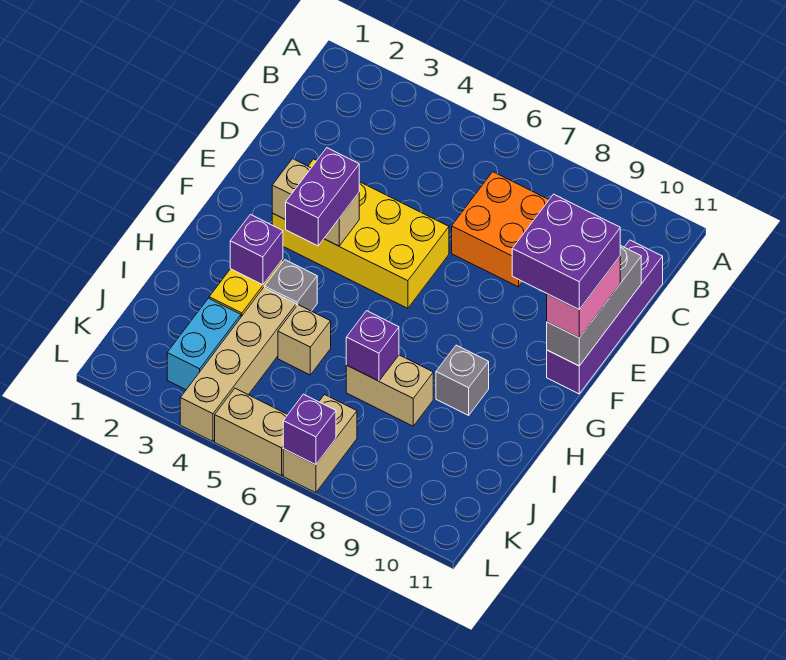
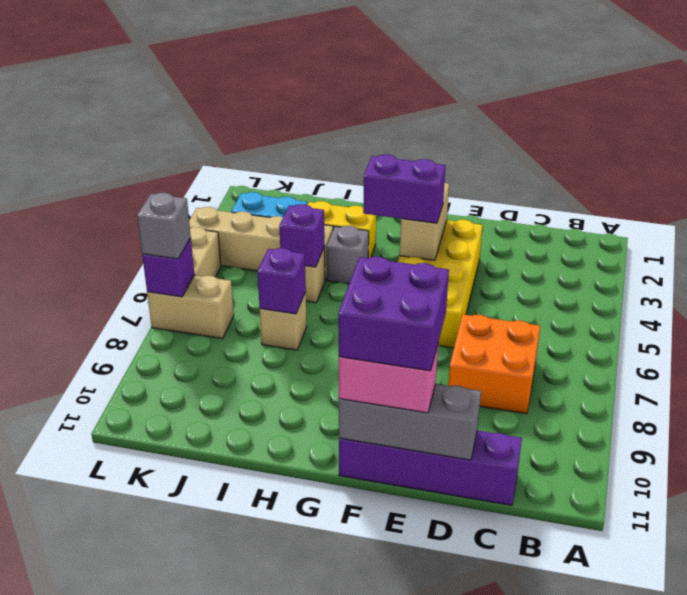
purple 1x1 brick [230,215,283,285] -> purple 1x1 brick moved to [279,204,325,267]
grey 1x1 brick [436,345,489,415] -> grey 1x1 brick moved to [137,193,191,259]
tan 1x2 brick [346,355,433,426] -> tan 1x1 brick [260,292,307,350]

